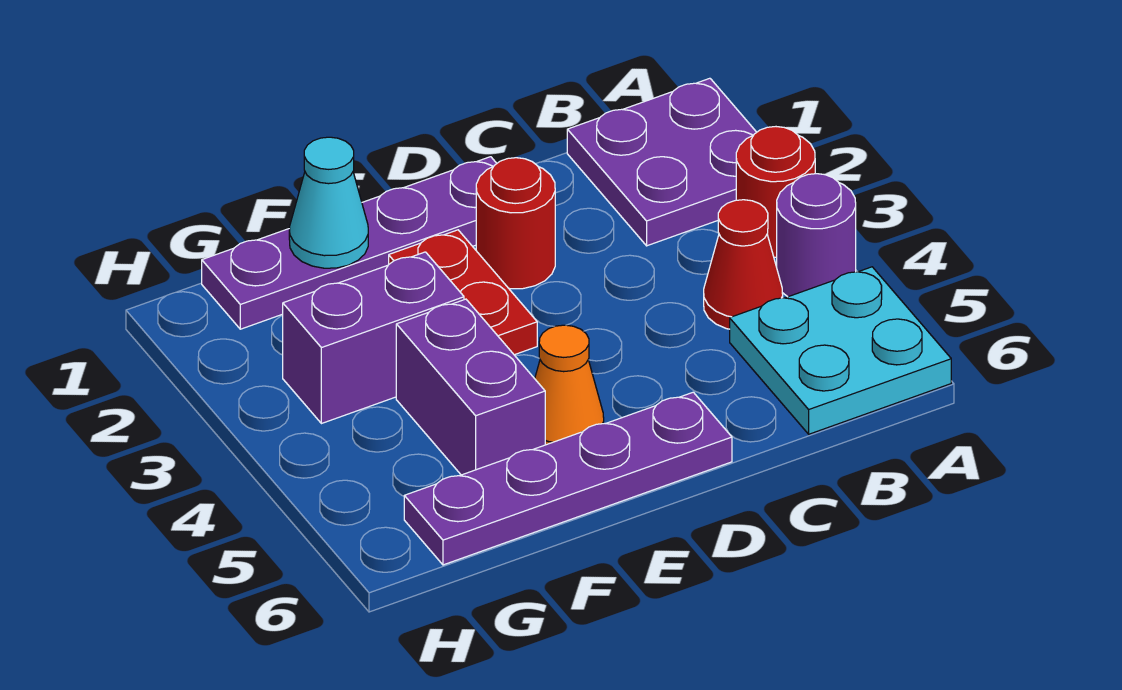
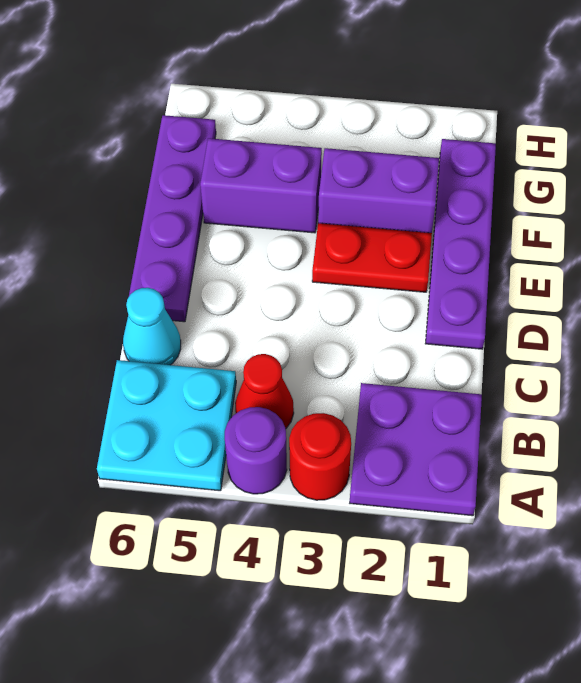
red 1x1 round brick [476,158,555,289] -> none
orange 1x1 cone [535,325,604,445] -> none
cyan 1x1 cone [289,137,368,268] -> cyan 1x1 cone moved to [123,288,181,365]
purple 1x2 brick [283,252,464,424] -> purple 1x2 brick turned to [318,148,439,233]

